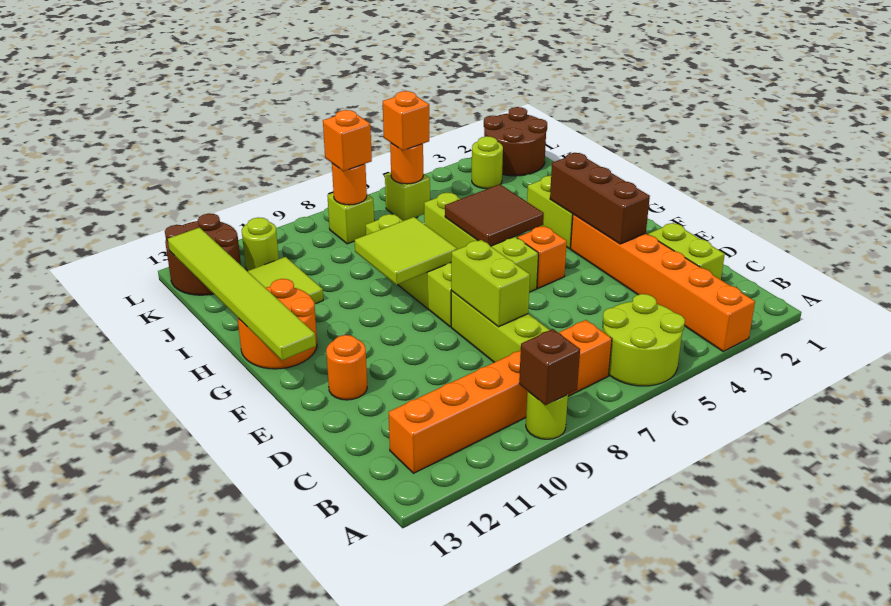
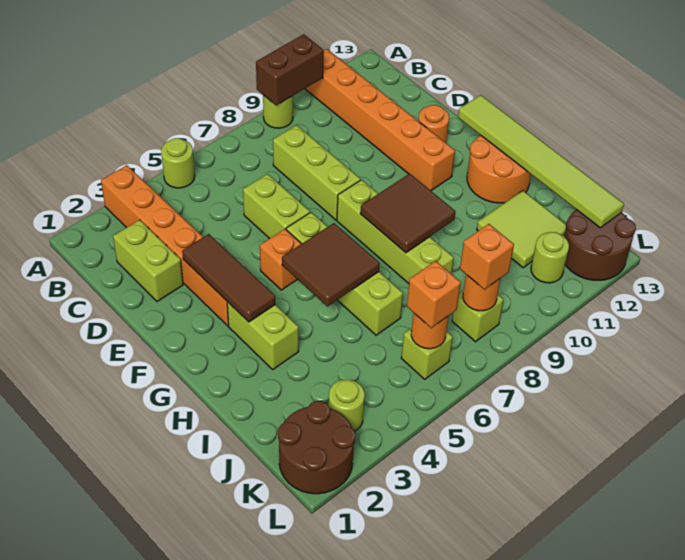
lime 2x2 round brick [603,294,685,386] -> lime 1x1 round brick [161,138,195,188]
brown 1x1 brick [519,329,580,405] -> brown 1x2 brick [256,34,324,105]
orange 1x6 brick [389,320,612,473] -> orange 1x6 brick turned to [305,49,455,191]
lime 1x2 brick [451,240,530,327] -> lime 1x2 brick moved to [243,174,310,239]
brown 1x3 brick [550,153,650,244] -> brown 1x3 tile [182,234,275,322]
lime 2x2 tile [355,217,457,285] -> brown 2x2 tile [360,174,456,253]

